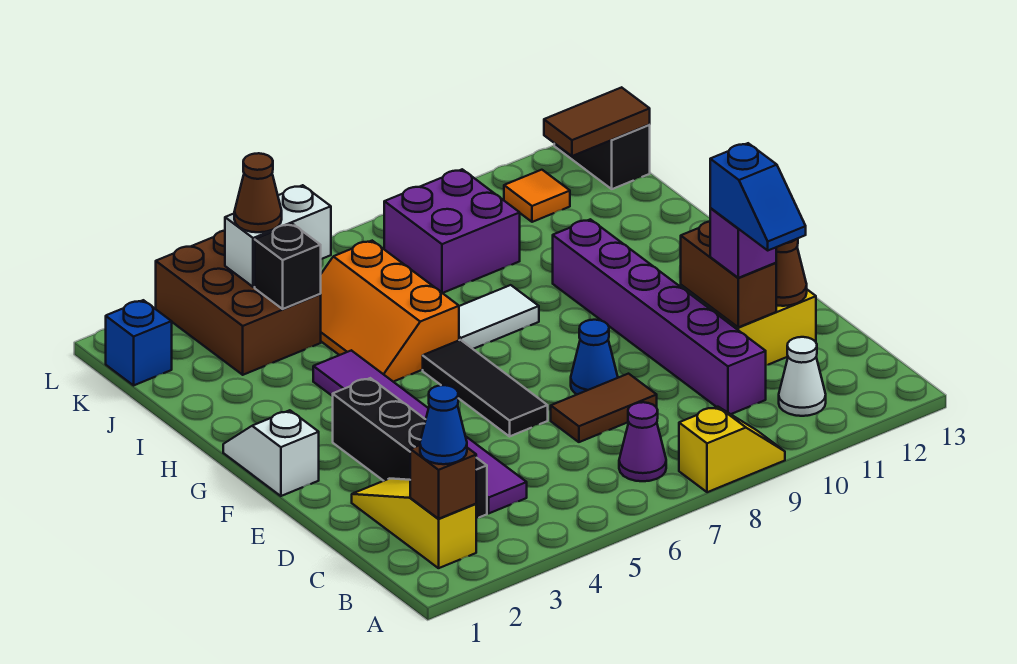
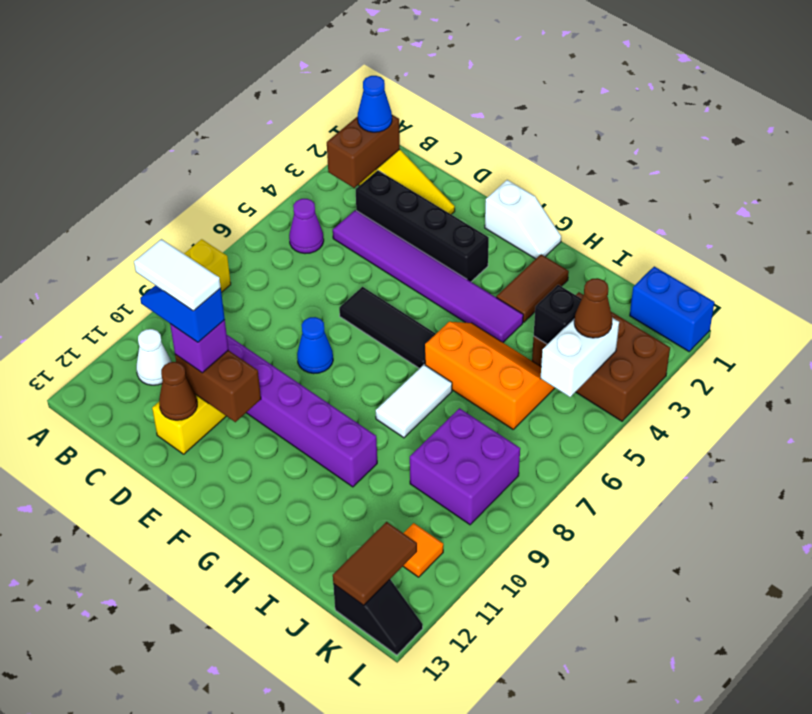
brown 1x1 brick [410,445,476,519] -> brown 1x2 brick [327,115,400,188]
purple 1x1 cone [619,402,666,481] -> purple 1x1 cone moved to [289,199,324,254]
none -> white 1x2 tile [134,239,221,311]
brown 1x2 tile [551,374,657,442] -> brown 1x2 tile moved to [496,254,569,322]
blue 1x1 brick [106,300,172,385] -> blue 1x2 brick [630,266,715,352]

